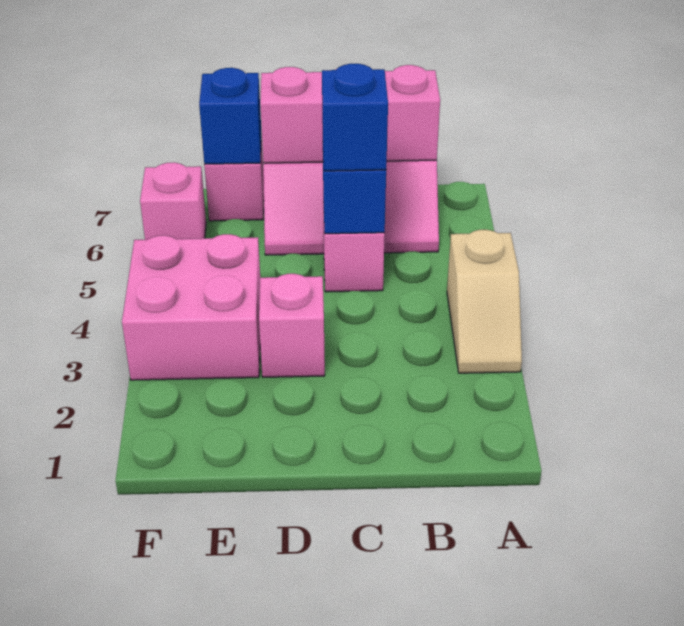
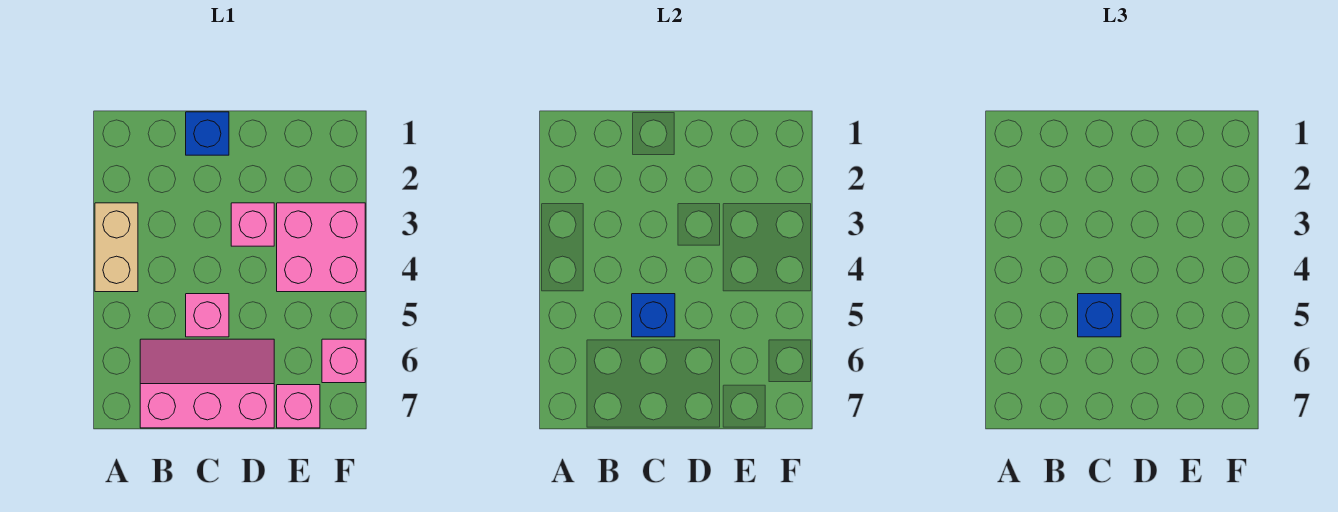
tan 1x2 slope [447,230,522,373] -> tan 1x2 brick [95,203,138,292]
pink 1x3 brick [260,65,440,163] -> none
blue 1x1 brick [199,68,261,164] -> blue 1x1 brick moved to [186,112,229,155]

